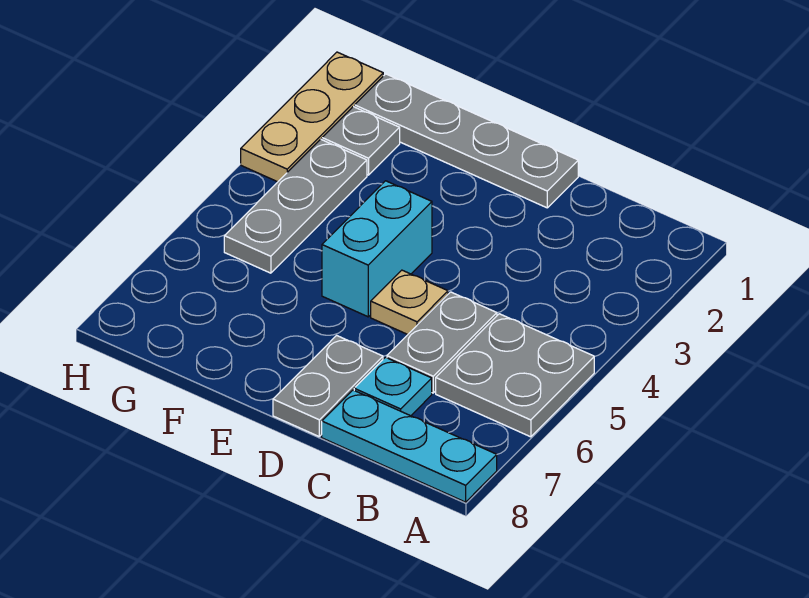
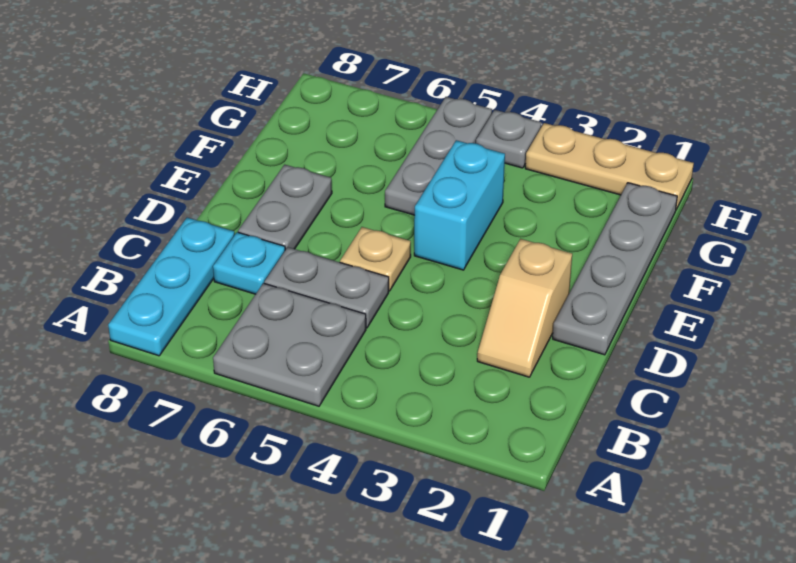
none -> tan 1x2 slope [477,239,572,377]
grey 1x2 plate [273,335,383,436] -> grey 1x2 plate turned to [238,165,332,250]
cyan 1x2 brick [322,181,432,317] -> cyan 1x2 brick turned to [414,140,505,270]
grey 1x1 plate [322,107,400,175] -> grey 1x1 plate moved to [476,110,541,168]
grey 1x3 plate [224,139,367,273] -> grey 1x3 plate turned to [385,97,492,215]

